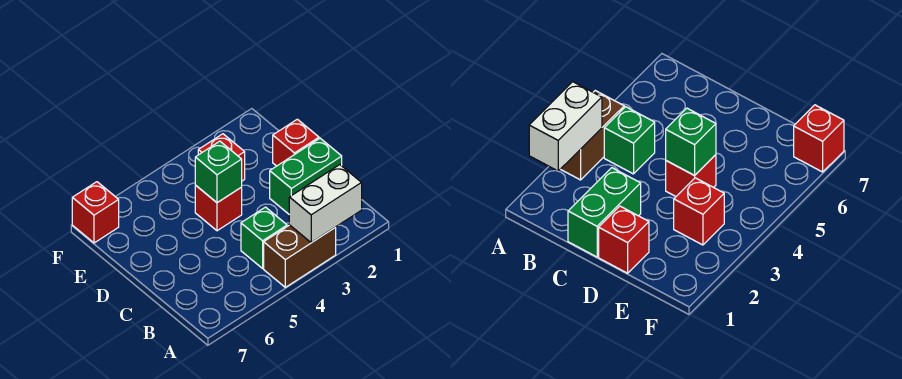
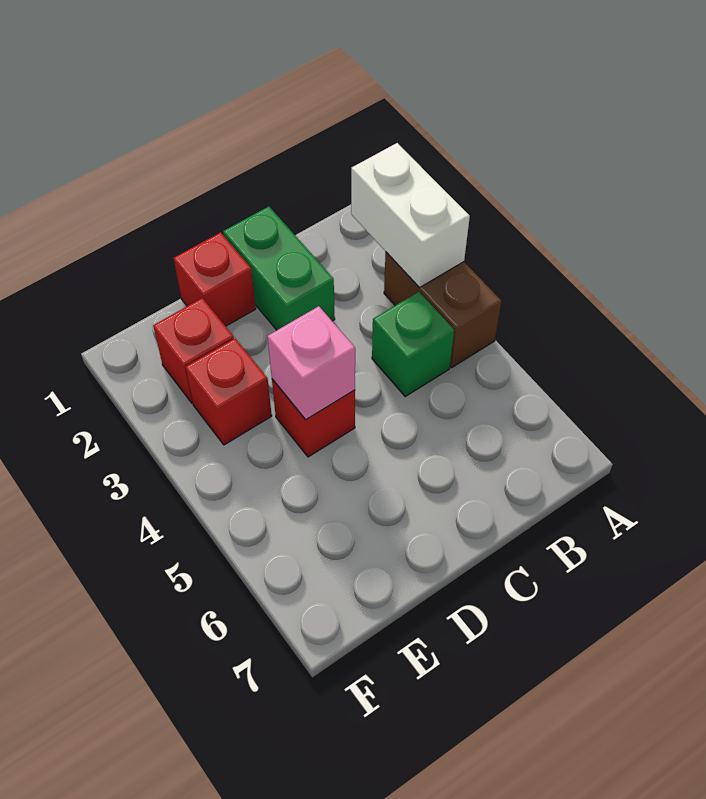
green 1x1 brick [195,141,242,203] -> pink 1x1 brick [267,306,355,420]
red 1x1 brick [72,182,119,243] -> red 1x1 brick moved to [153,298,234,403]

